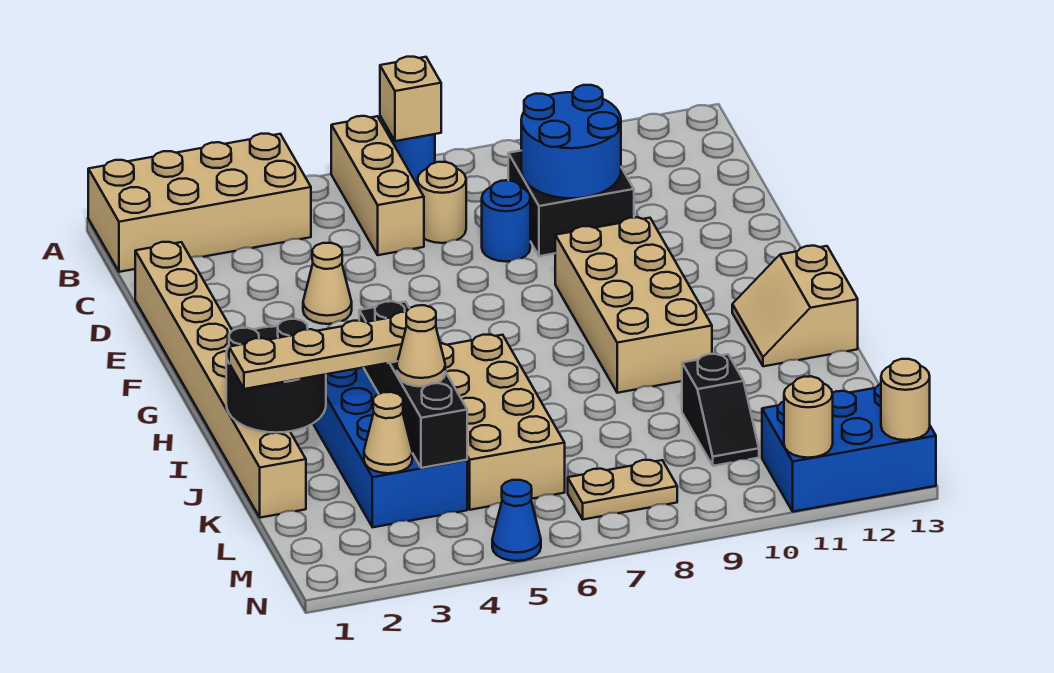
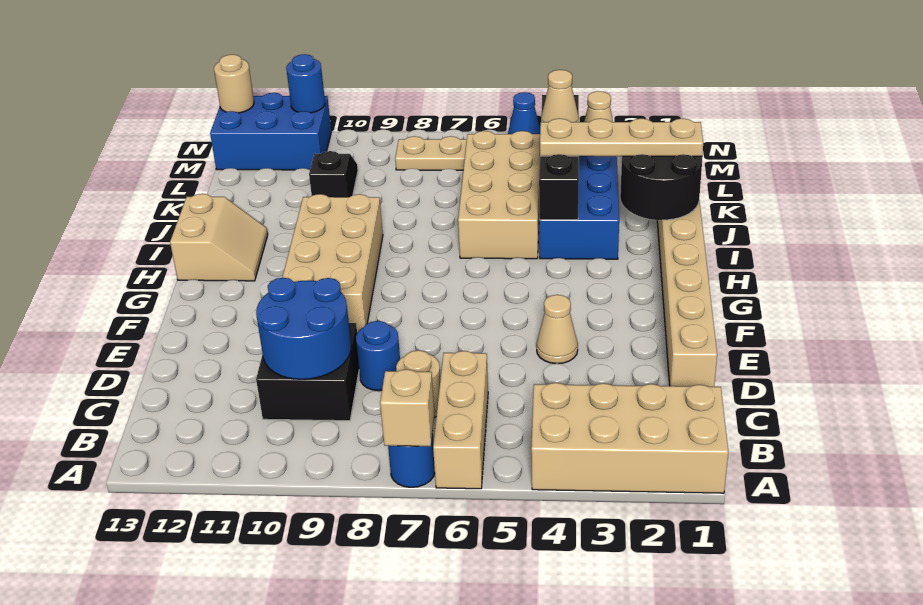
tan 1x1 round brick [784,376,833,458] -> blue 1x1 round brick [286,54,325,113]

